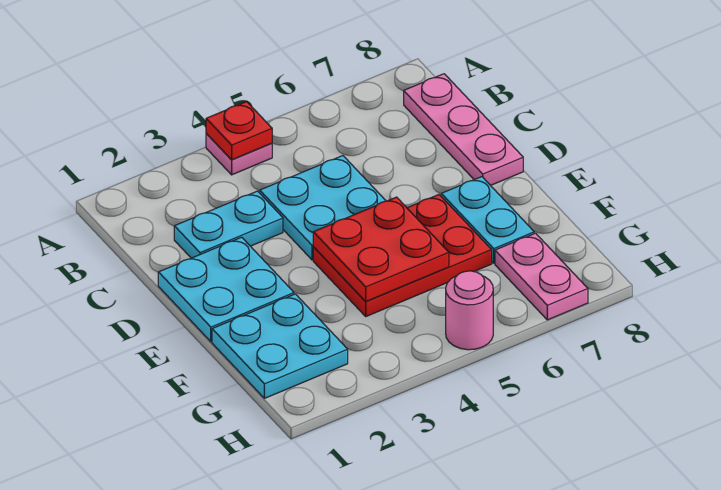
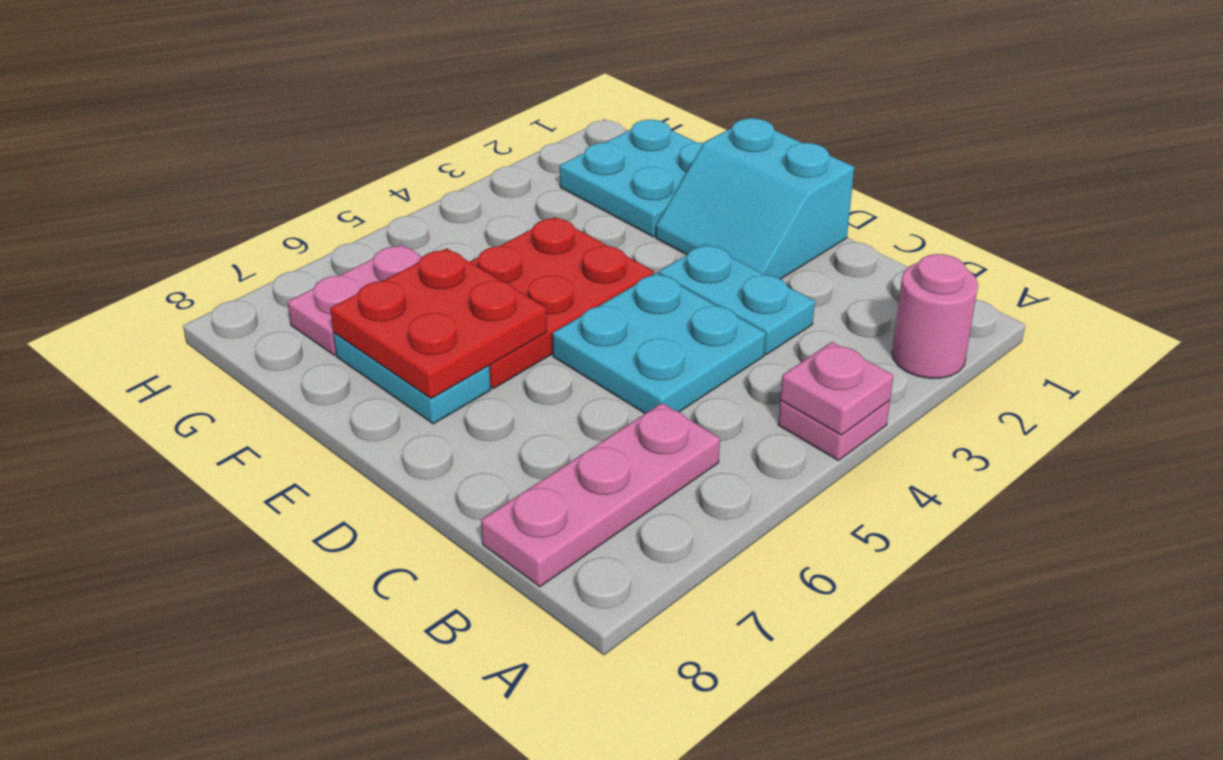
red 1x1 plate [206,102,272,160] -> pink 1x1 plate [780,342,893,435]
pink 1x3 plate [404,74,523,185] -> pink 1x3 plate turned to [481,403,720,587]
cyan 1x2 plate [174,191,283,258] -> cyan 1x2 plate turned to [659,244,815,355]
cyan 2x2 plate [158,237,294,342] -> cyan 2x2 slope [656,118,854,279]
red 2x2 plate [313,197,449,302] -> red 2x2 plate moved to [330,248,547,399]
pink 1x2 plate [495,233,588,320] -> pink 1x2 plate turned to [287,244,422,355]
pink 1x1 round brick [446,271,493,350] -> pink 1x1 round brick moved to [892,254,978,378]

